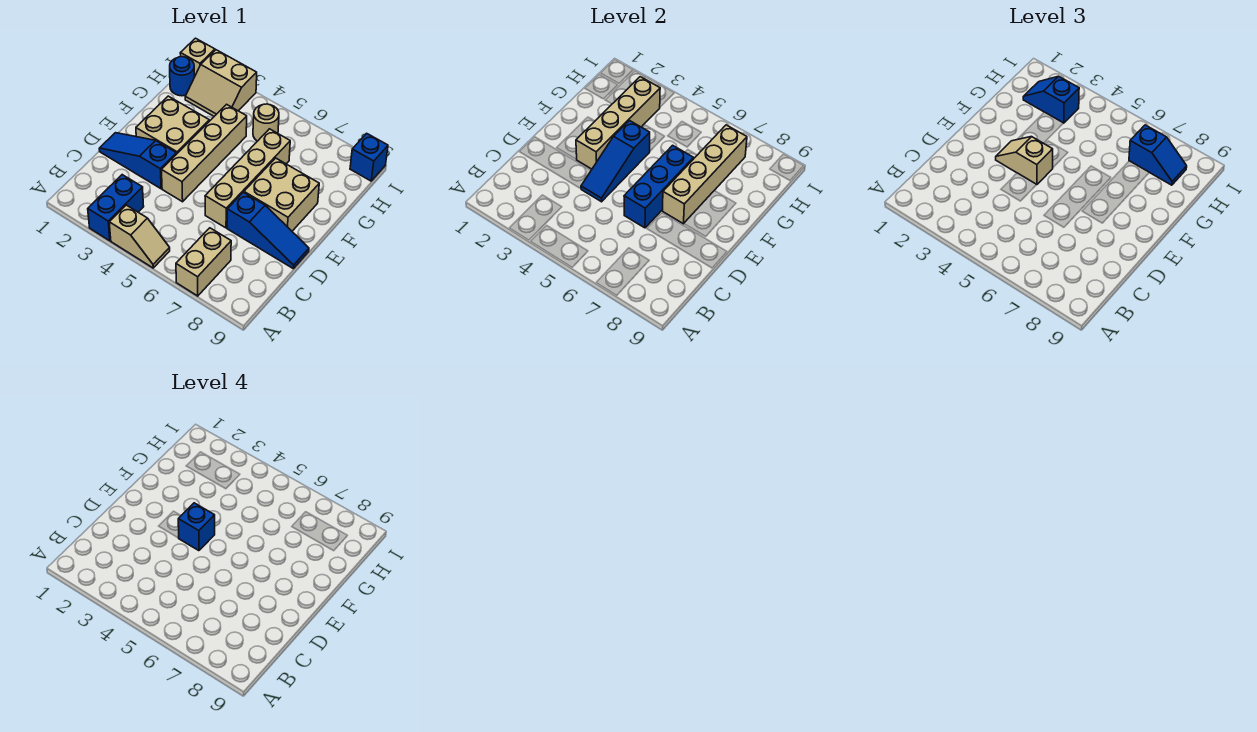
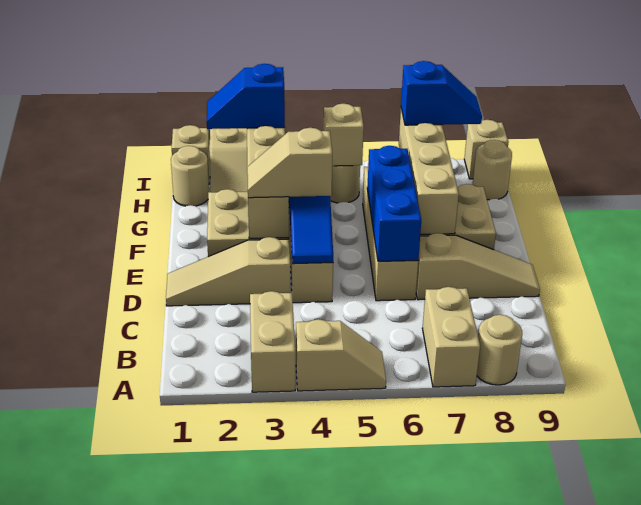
blue 1x2 brick [88,175,144,241] -> tan 1x2 brick [250,291,295,392]
none -> tan 1x1 round brick [477,315,522,385]
blue 1x3 slope [99,133,176,189] -> tan 1x3 slope [166,237,290,306]
blue 1x3 slope [227,192,309,268] -> tan 1x3 slope [416,233,540,300]
blue 1x1 brick [178,503,215,551] -> none
blue 1x1 round brick [170,57,194,96] -> tan 1x1 round brick [171,146,209,206]
none -> tan 1x1 brick [324,104,364,166]
none -> tan 1x1 round brick [473,140,512,200]
blue 1x1 brick [350,133,388,181] -> tan 1x1 brick [464,120,508,179]

